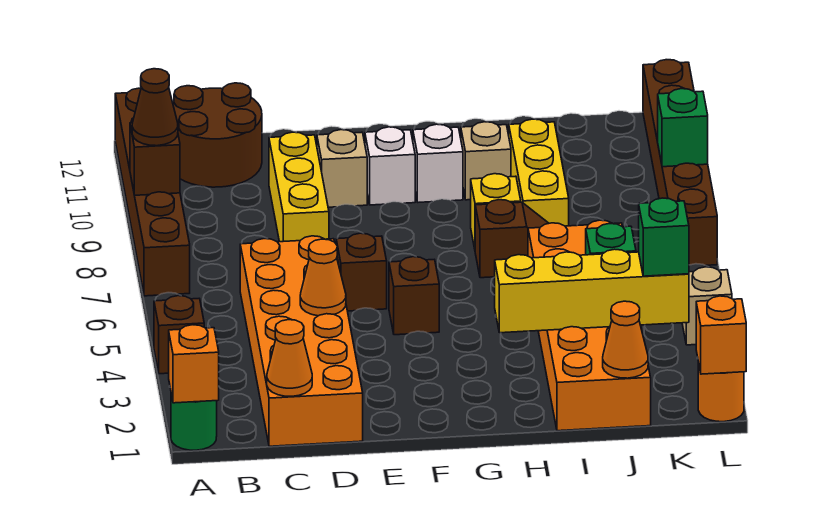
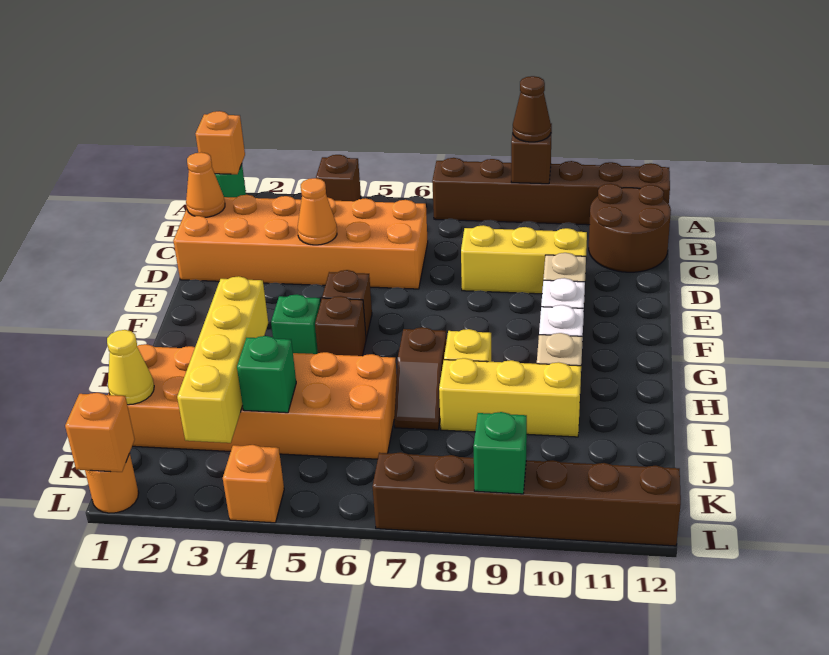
brown 1x1 brick [336,233,387,311] -> brown 1x1 brick moved to [315,296,366,356]
orange 1x1 cone [603,301,648,378] -> yellow 1x1 cone [107,330,154,405]
green 1x1 brick [639,198,689,276] -> green 1x1 brick moved to [271,294,320,354]
tan 1x1 brick [682,267,732,345] -> orange 1x1 brick [223,445,284,523]

